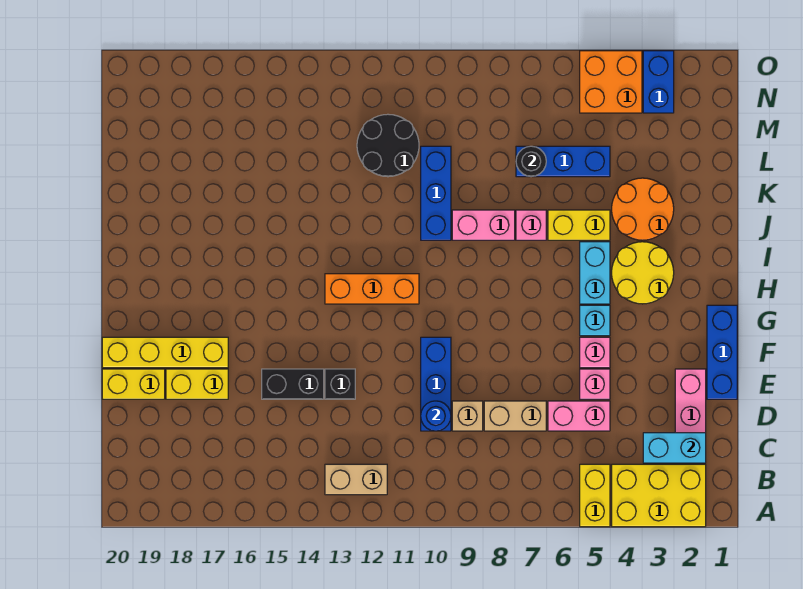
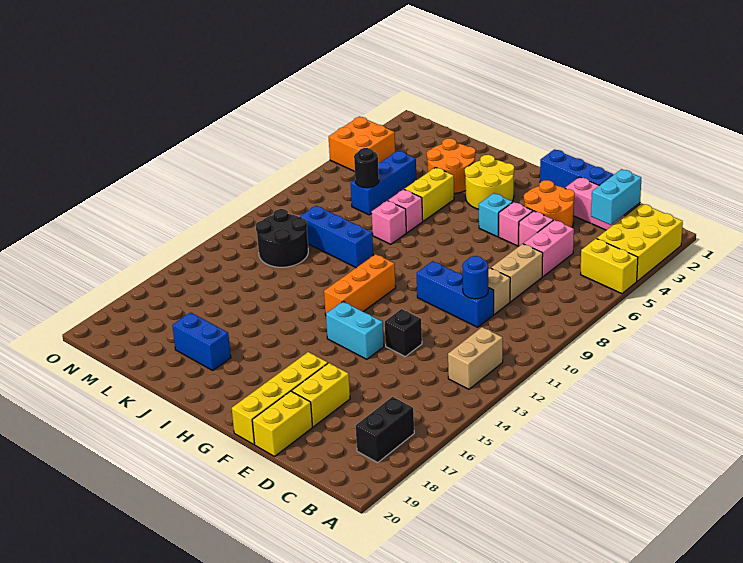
none -> orange 2x2 round brick [524,180,575,228]
black 1x2 brick [262,369,324,399] -> black 1x2 brick moved to [356,397,414,463]
cyan 1x2 brick [580,242,610,304] -> cyan 1x2 brick moved to [326,302,384,359]
pink 1x2 brick [452,210,515,240] -> pink 1x1 brick [372,201,406,244]
blue 1x2 brick [643,51,674,113] -> blue 1x2 brick moved to [172,312,231,370]

